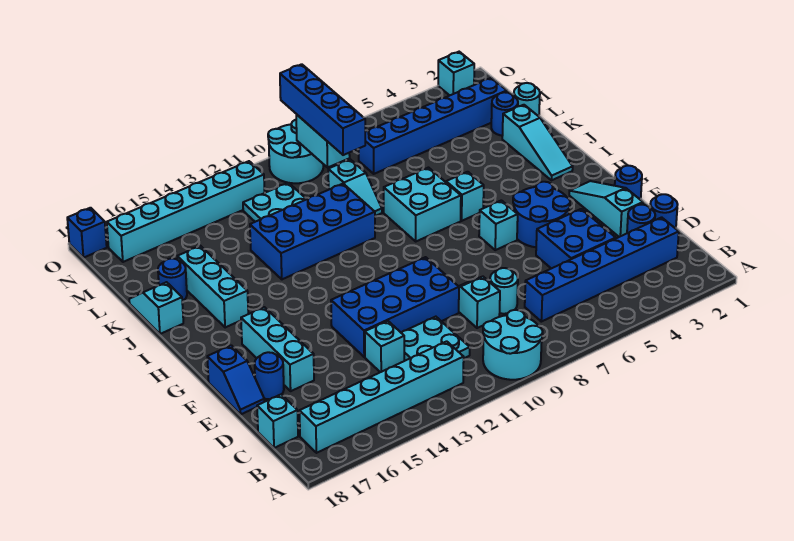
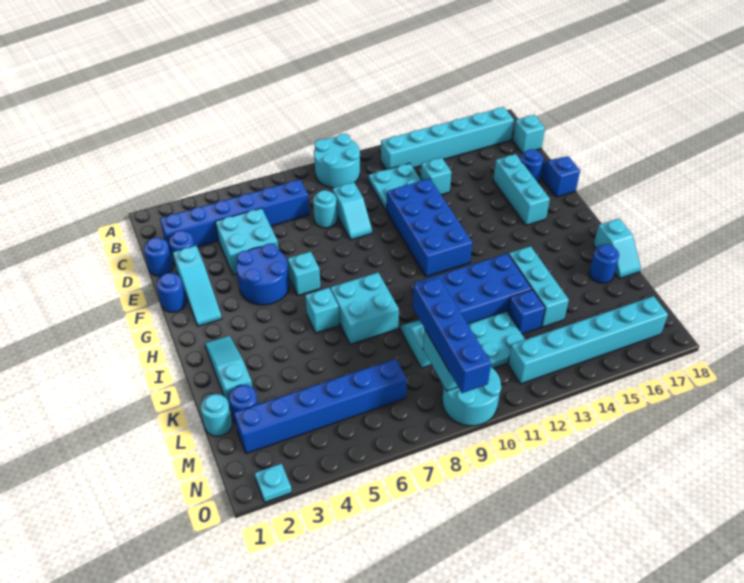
blue 2x2 brick [536,209,616,269] -> cyan 2x2 brick [215,208,278,275]
blue 2x4 brick [331,257,459,357] -> blue 2x4 brick turned to [387,179,472,277]
cyan 1x3 brick [177,246,248,328] -> cyan 1x3 brick moved to [509,246,569,327]
cyan 1x1 brick [438,52,474,95] -> cyan 1x1 plate [254,464,292,502]
blue 1x1 brick [67,208,107,258] -> blue 1x1 brick moved to [508,290,545,334]

